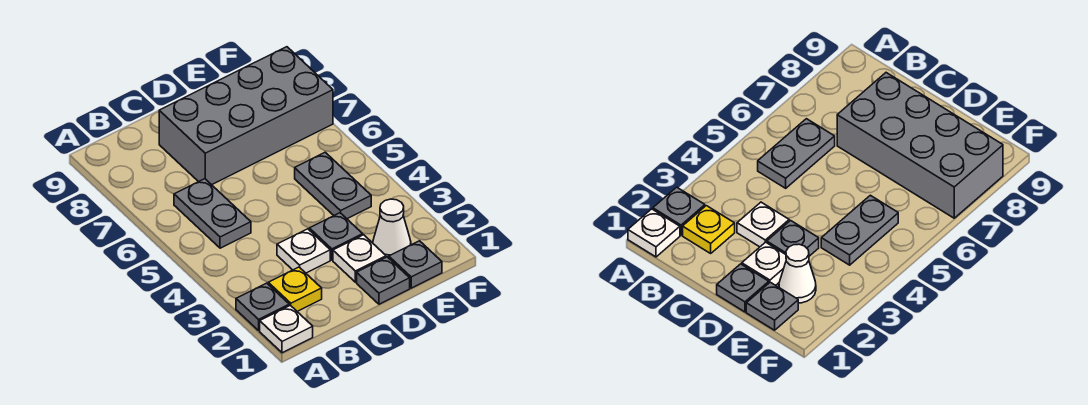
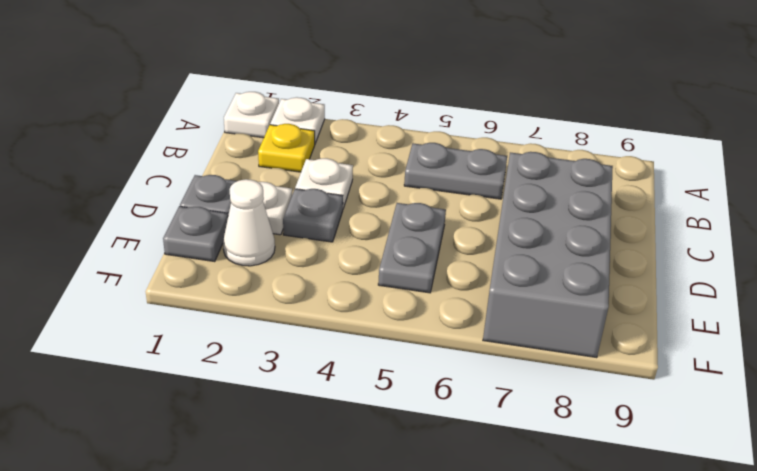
grey 1x1 plate [236,283,289,330] -> white 1x1 plate [270,97,325,143]
grey 1x2 plate [295,152,371,219] -> grey 1x2 plate turned to [378,203,446,293]

